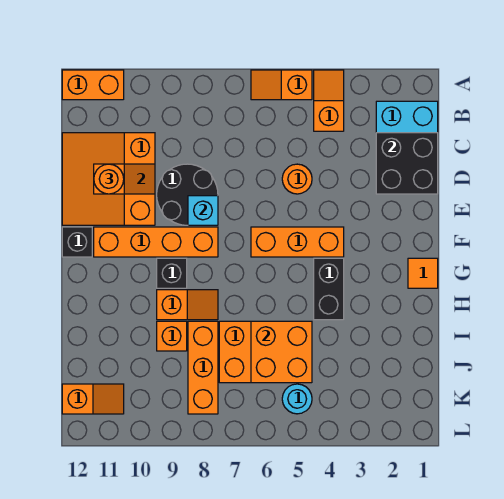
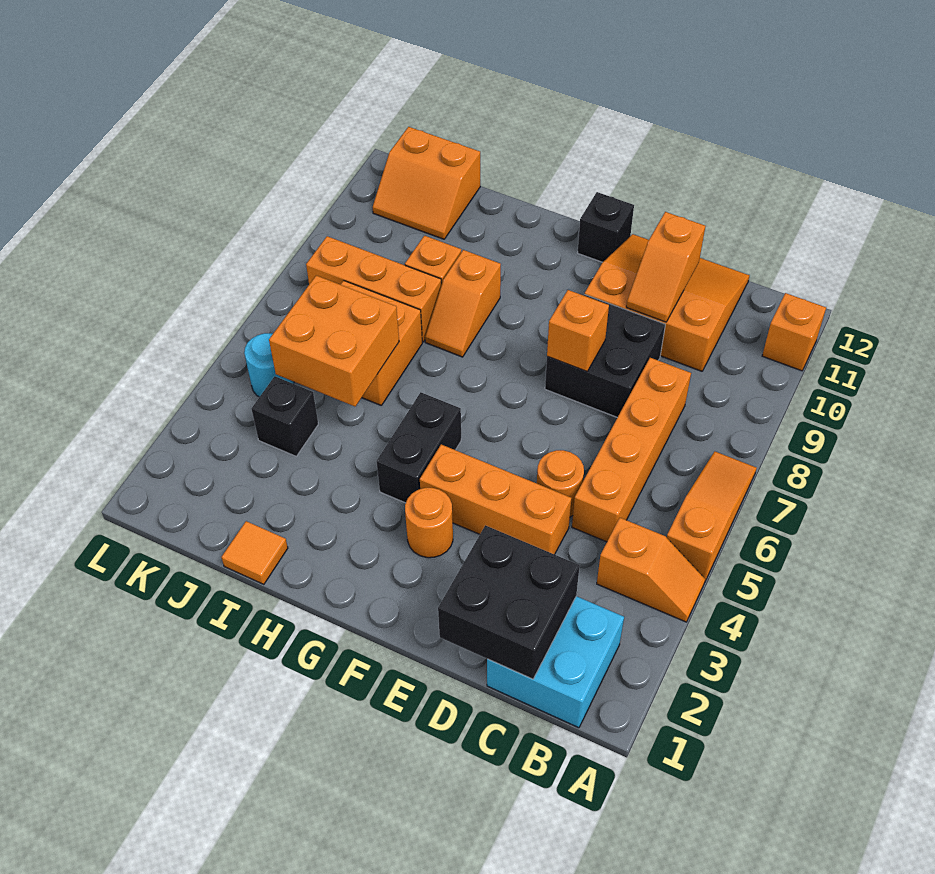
orange 1x2 slope [251,70,312,100] -> orange 1x3 slope [667,452,757,581]
orange 1x2 brick [62,70,124,100] -> orange 1x1 brick [762,293,826,371]
black 2x2 round brick [157,164,218,225] -> black 2x2 brick [545,294,665,417]
orange 1x1 round brick [94,164,124,194] -> orange 1x1 round brick moved to [405,488,453,558]
cyan 1x1 brick [188,196,218,225] -> orange 1x1 brick [547,290,609,371]
orange 1x3 brick [251,227,344,257] -> orange 1x3 brick turned to [420,444,571,555]
orange 1x4 brick [94,227,218,257] -> orange 1x4 brick moved to [572,358,691,542]
orange 1x1 tile [408,258,438,288] -> orange 1x1 tile moved to [221,521,288,584]
black 1x2 brick [314,258,344,320] -> black 1x2 brick turned to [376,392,461,503]
black 1x1 brick [157,258,187,288] -> black 1x1 brick moved to [252,376,318,456]
orange 1x2 slope [62,384,124,414] -> orange 2x2 slope [373,127,480,239]

